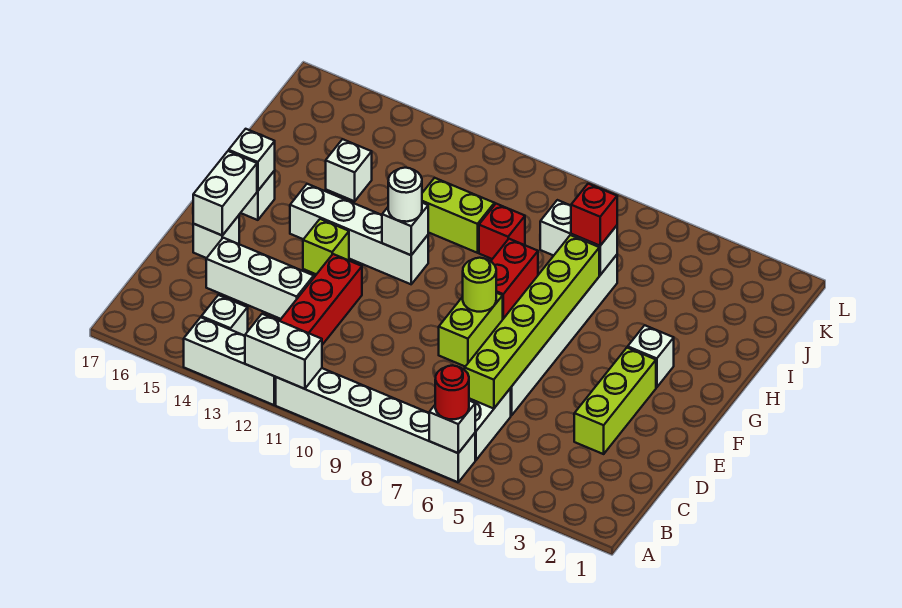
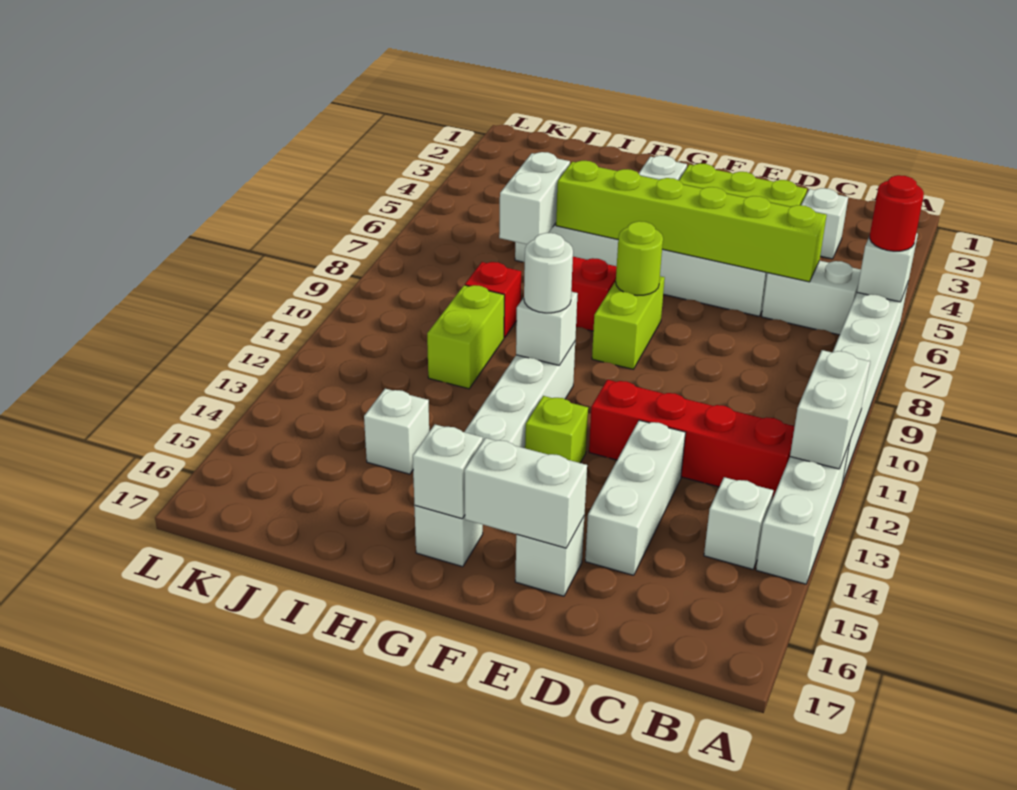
none -> white 1x1 brick [801,188,848,259]
lime 1x2 brick [439,293,503,366] -> lime 1x2 brick turned to [592,276,665,369]
red 1x1 brick [571,184,617,246] -> none

